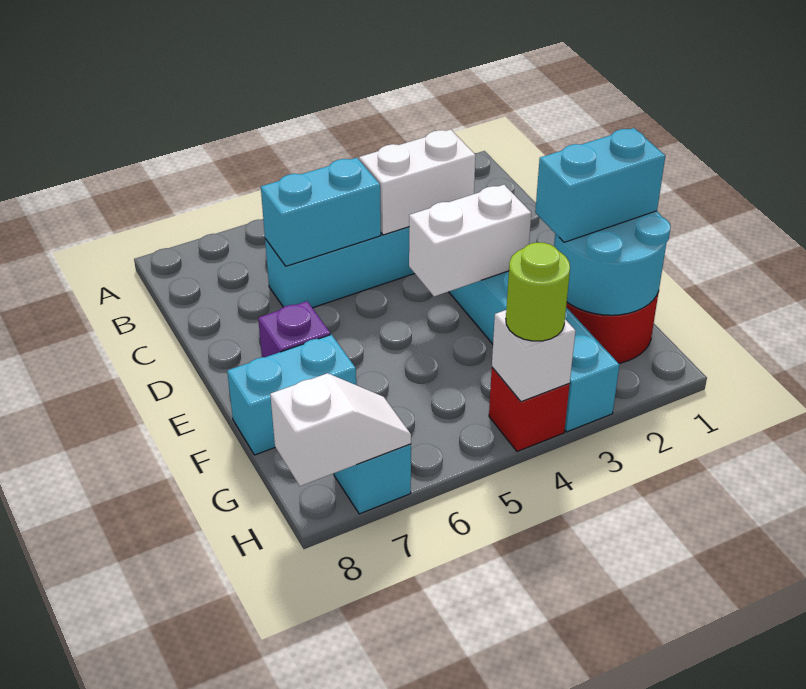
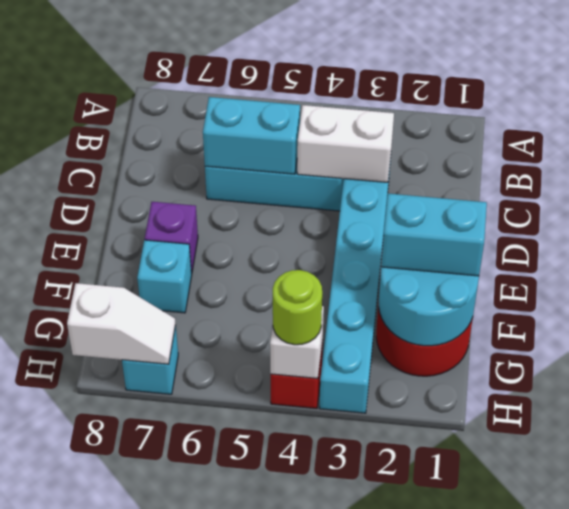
white 1x2 brick [409,185,531,296] -> none
cyan 1x2 brick [227,335,356,455] -> cyan 1x1 brick [137,240,192,313]

